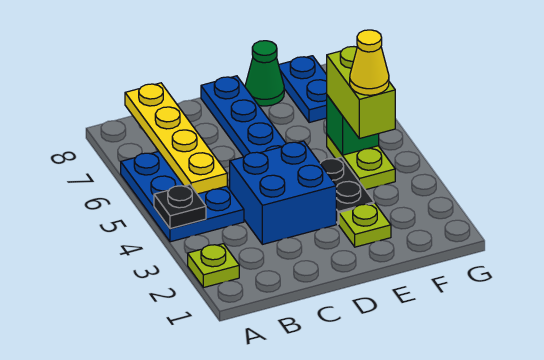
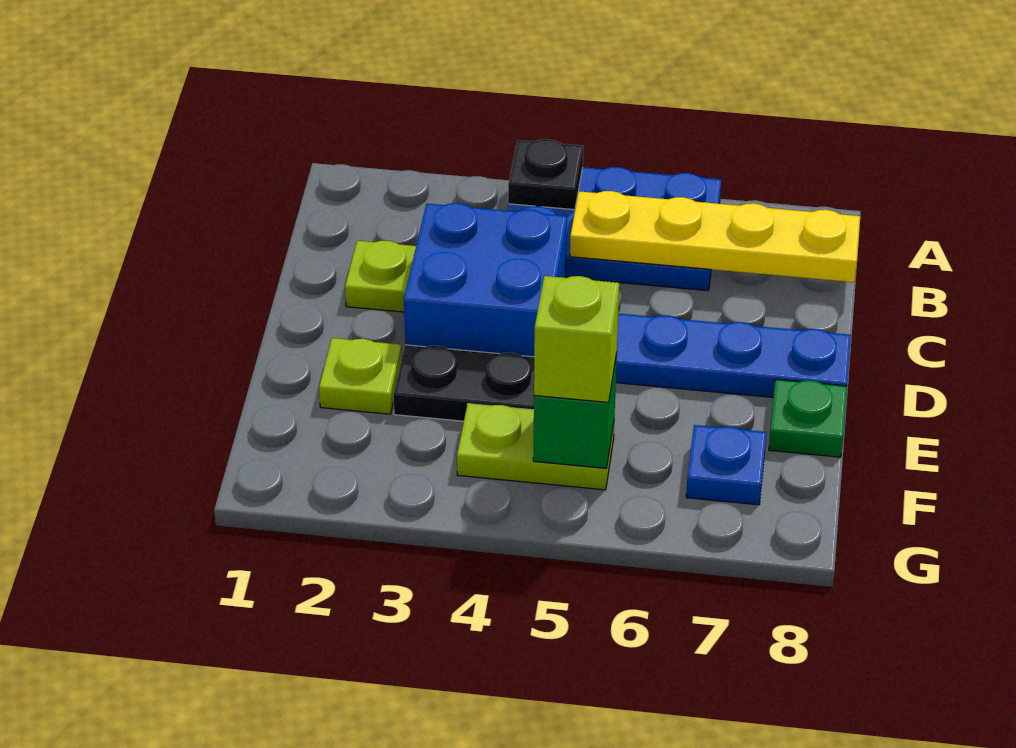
lime 1x1 plate [188,244,239,288] -> lime 1x1 plate moved to [345,241,416,312]
green 1x1 cone [245,41,284,106] -> green 1x1 plate [769,379,847,457]
lime 1x2 brick [327,47,395,139] -> lime 1x1 brick [534,276,619,402]
yellow 1x1 cone [350,30,389,95] -> none
blue 1x2 plate [279,56,327,123] -> blue 1x1 plate [686,425,766,505]

